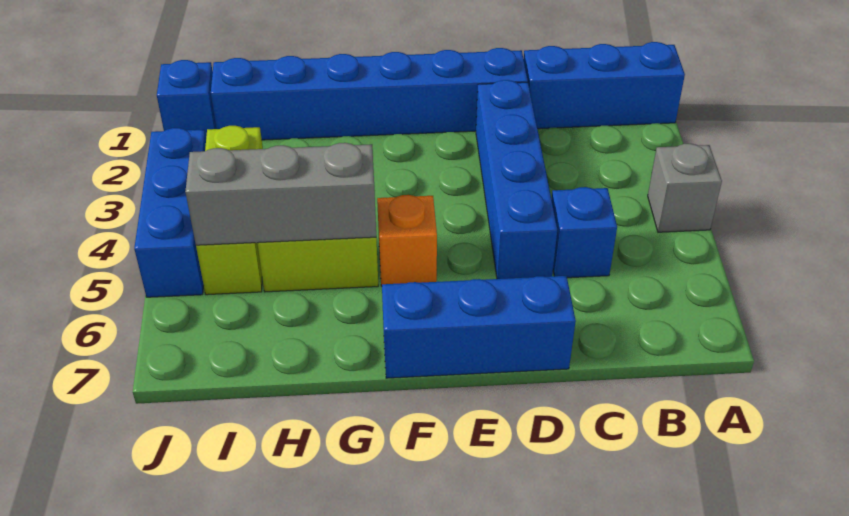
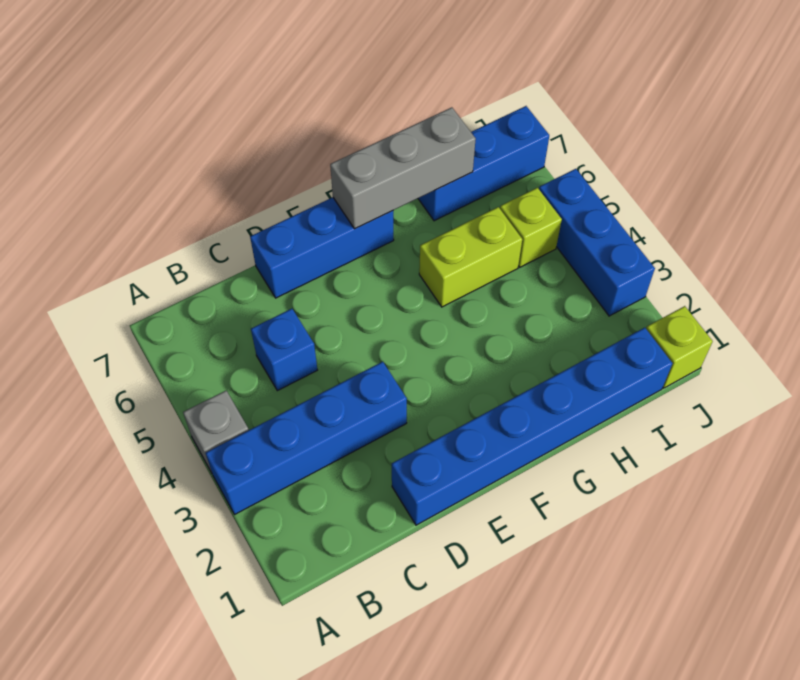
blue 1x3 brick [524,42,685,129] -> blue 1x3 brick moved to [418,106,549,221]
blue 1x4 brick [476,80,557,279] -> blue 1x4 brick turned to [206,362,407,515]
orange 1x1 brick [377,195,437,286] -> none
grey 1x3 brick [185,143,376,245] -> grey 1x3 brick moved to [330,107,476,229]
lime 1x3 brick [196,126,263,295] -> lime 1x1 brick [500,188,562,267]
blue 1x1 brick [157,60,216,136] -> lime 1x1 brick [646,306,713,388]

